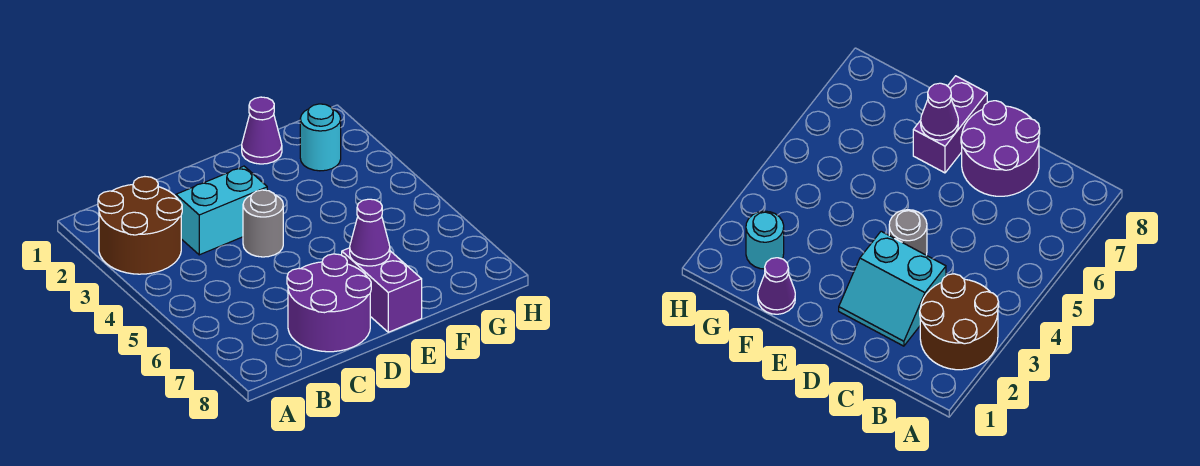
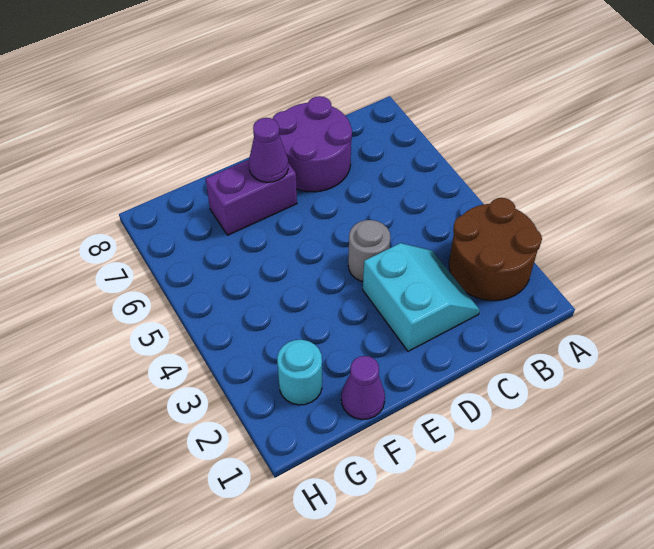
cyan 2x2 slope [175,166,267,255] -> cyan 2x2 slope turned to [363,243,480,351]
purple 1x2 brick [342,248,422,332] -> purple 1x2 brick turned to [206,160,297,235]

